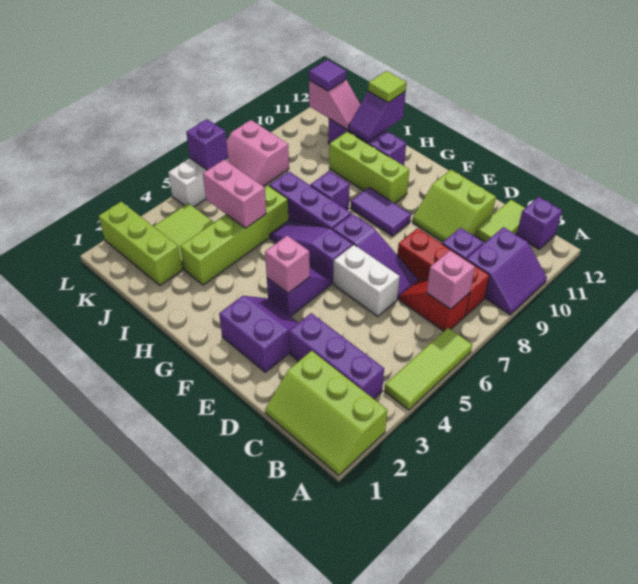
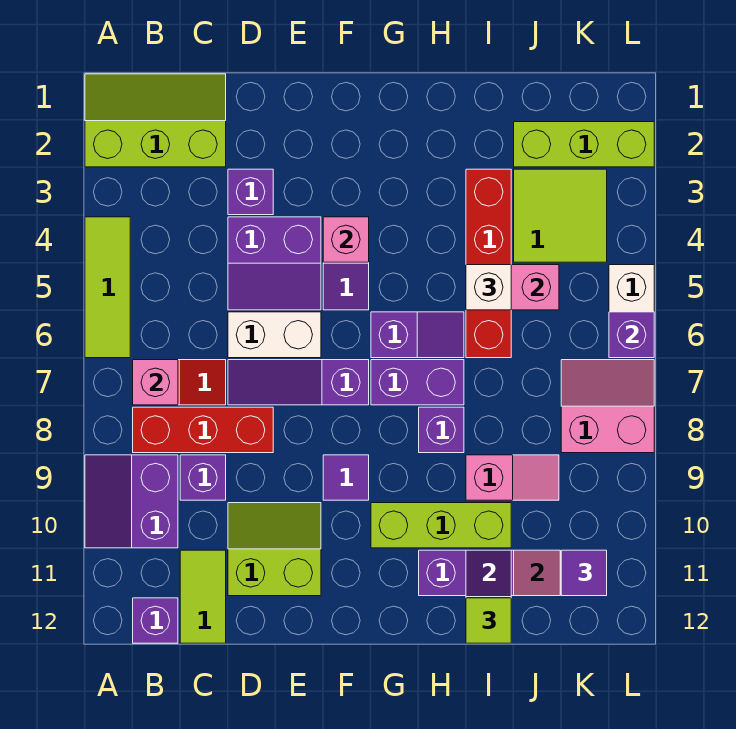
purple 1x3 brick [289,313,384,399] -> purple 1x1 brick [228,169,273,215]
purple 2x2 slope [219,296,298,372] -> purple 2x2 slope moved to [228,217,321,310]
purple 1x3 slope [270,220,353,283] -> purple 1x2 slope [371,312,464,358]
purple 1x2 tile [351,187,411,236] -> purple 1x1 tile [323,455,369,500]
purple 1x3 brick [269,172,351,230] -> purple 1x2 brick [371,360,464,405]
lime 1x4 brick [180,186,289,285] -> red 1x4 brick [466,169,511,358]
none -> white 1x1 brick [466,265,511,310]
none -> pink 1x2 slope [466,455,559,500]

